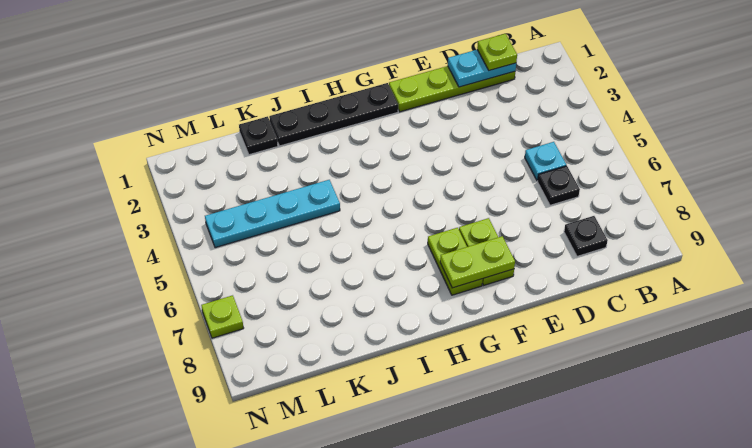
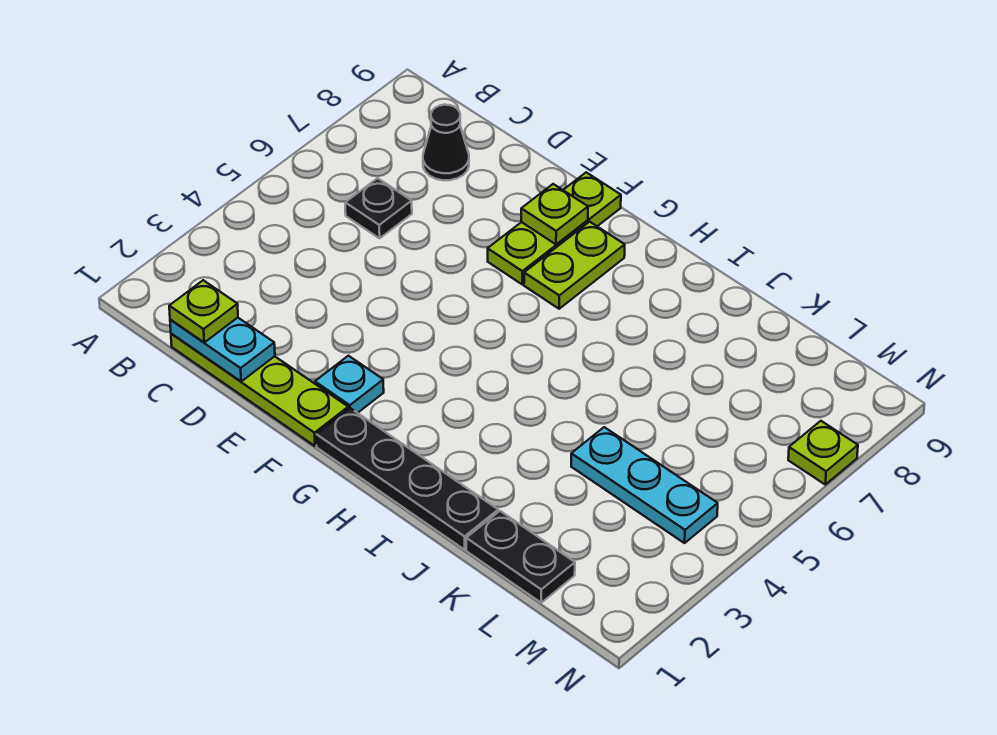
cyan 1x1 plate [525,142,566,181] -> cyan 1x1 plate moved to [315,356,384,413]
black 1x1 plate [564,216,608,256] -> black 1x1 cone [423,105,469,180]
lime 1x2 plate [459,218,514,285] -> lime 1x3 plate [488,172,621,284]
lime 1x2 plate [440,236,515,288] -> lime 1x1 plate [521,184,588,244]
cyan 1x4 plate [205,180,340,248] -> cyan 1x3 plate [571,427,718,543]
black 1x1 plate [239,116,278,155] -> black 1x2 plate [466,511,575,603]

